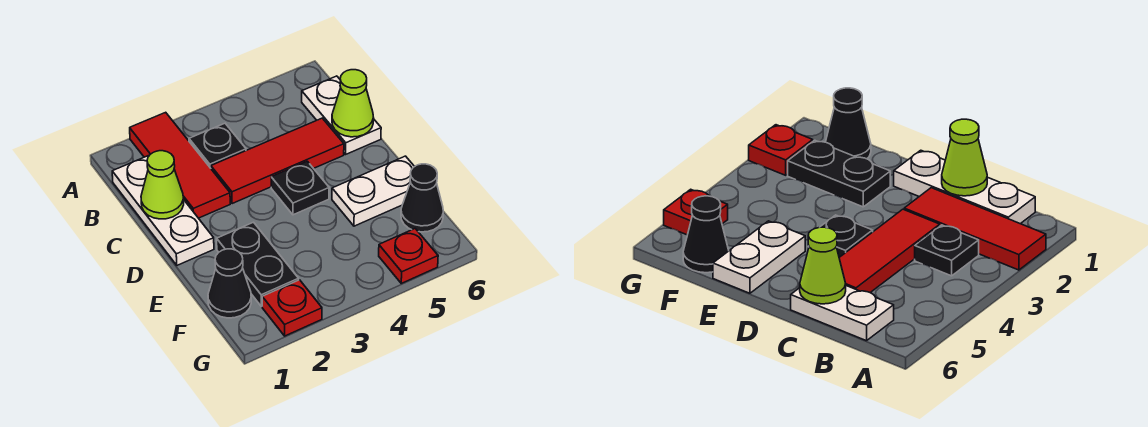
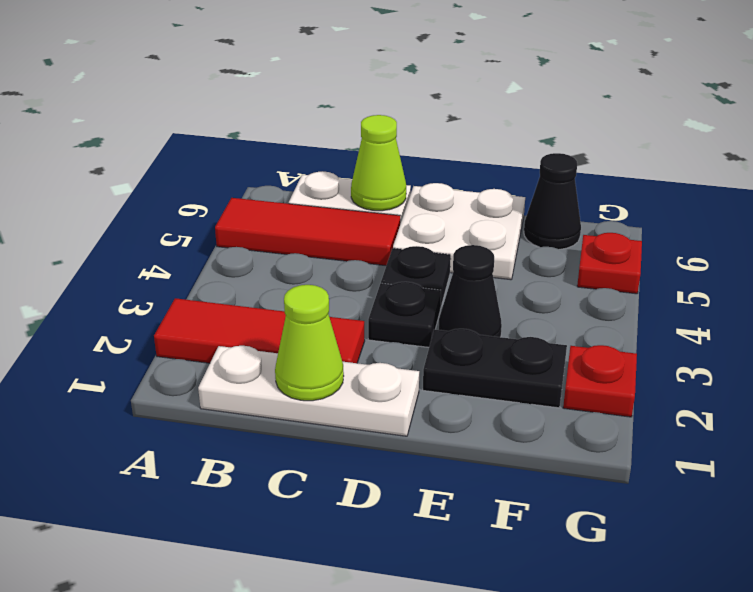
black 1x1 plate [189,123,246,168] -> black 1x1 plate moved to [368,282,441,347]
red 1x3 tile [211,118,344,204] -> red 1x3 tile turned to [215,198,400,266]
white 1x2 plate [332,156,415,226] -> white 2x2 plate [393,183,525,280]
black 1x1 cone [208,249,251,318] -> black 1x1 cone moved to [439,245,502,337]

